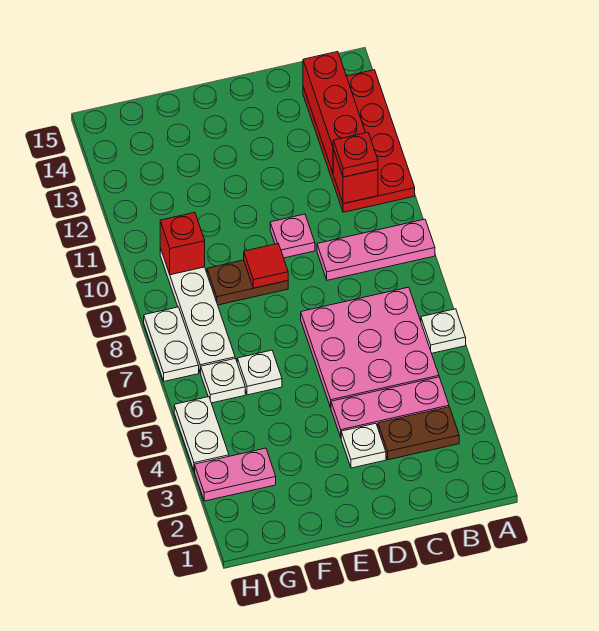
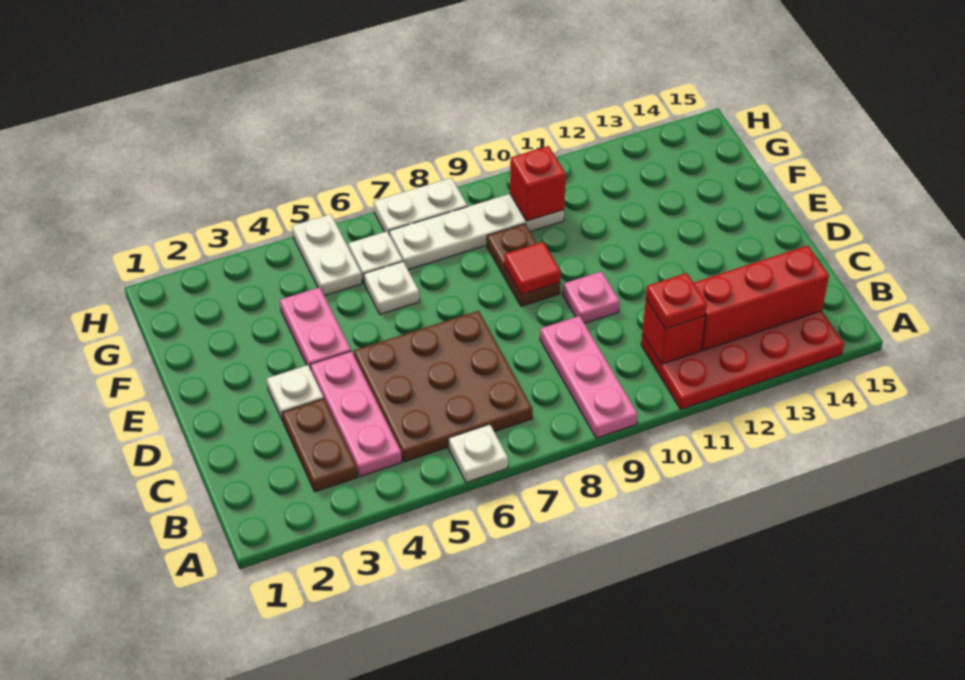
pink 3x3 plate [301,287,439,408] -> brown 3x3 plate [354,311,532,462]
pink 1x2 plate [195,448,276,501] -> pink 1x2 plate moved to [280,287,351,370]
white 1x2 plate [174,397,229,471] -> white 1x2 plate turned to [292,214,362,296]

